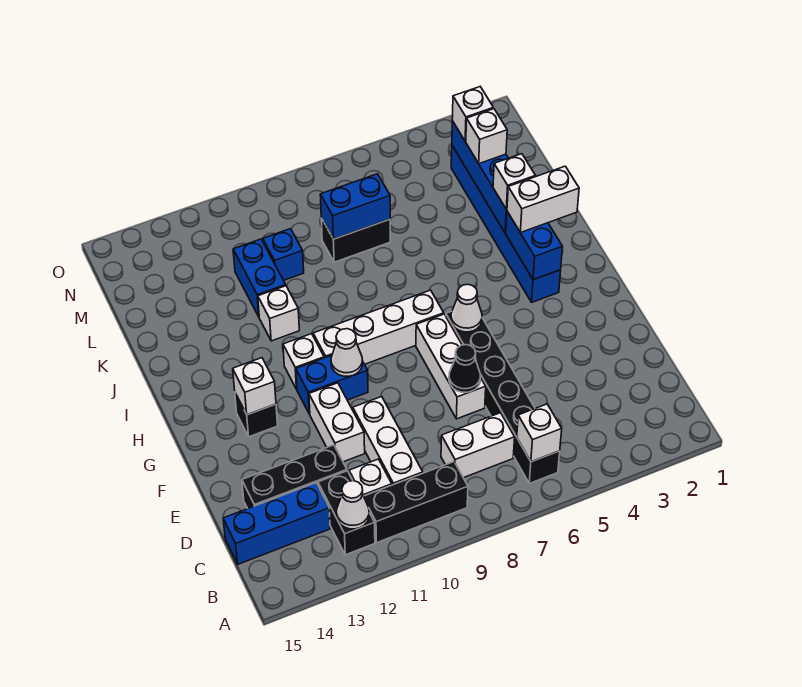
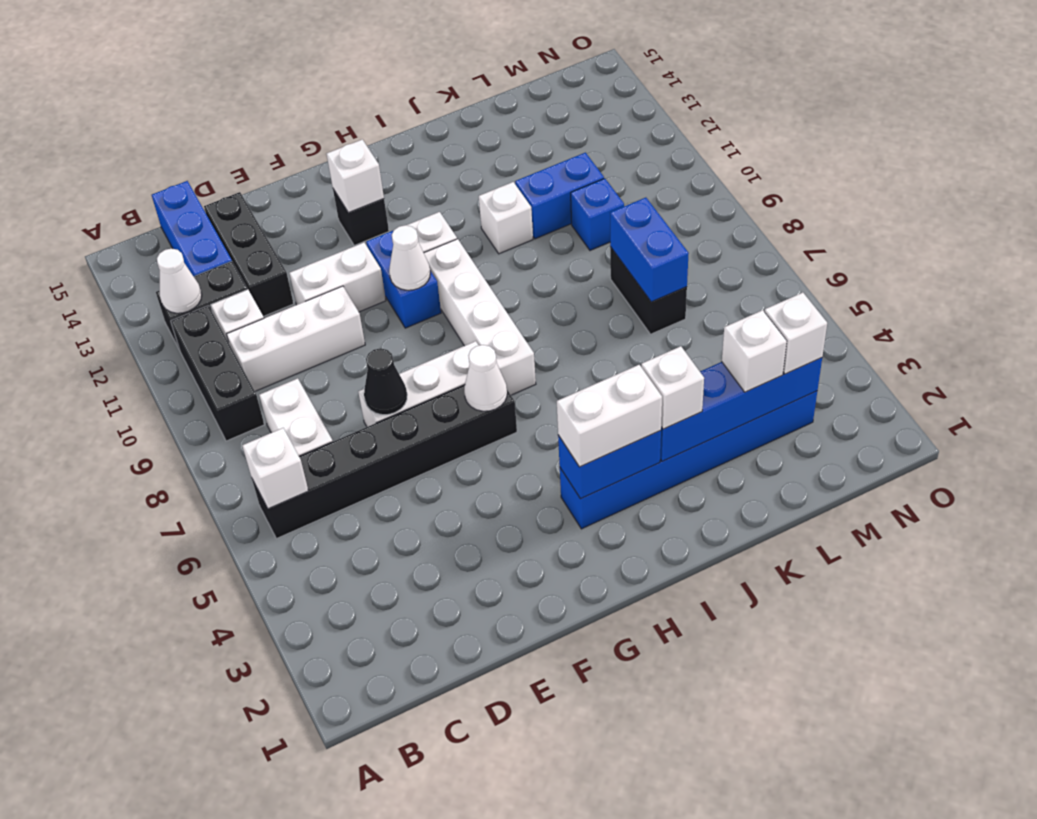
white 1x2 brick [507,166,579,233] -> white 1x2 brick turned to [557,365,662,467]

